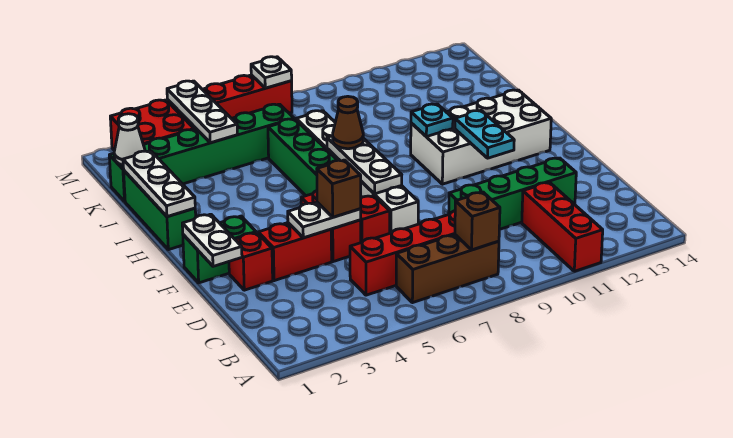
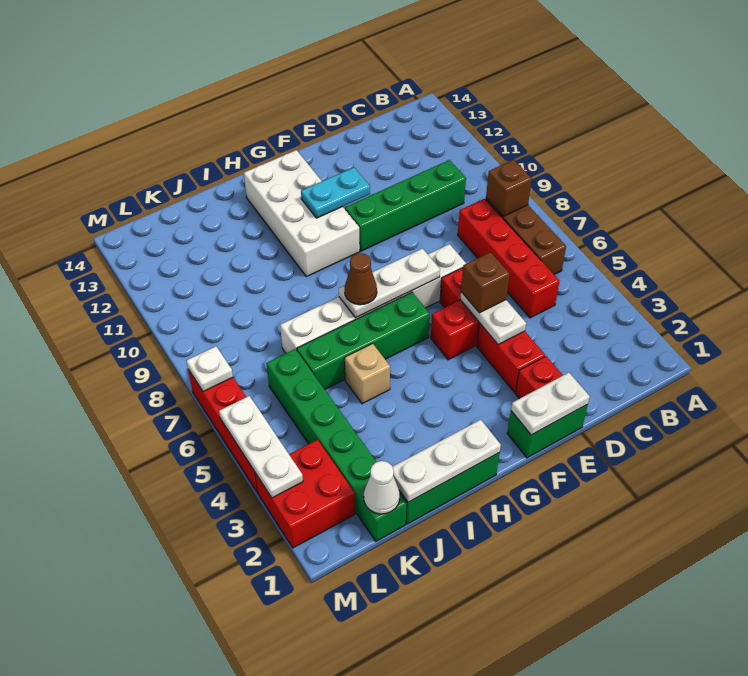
red 1x3 brick [522,182,603,271] -> none
green 1x4 brick [449,158,576,230] -> green 1x4 brick turned to [345,160,466,251]
green 1x2 brick [183,216,256,283] -> green 1x2 brick turned to [507,404,588,458]
cyan 1x1 plate [411,104,453,137] -> none
none -> tan 1x1 brick [345,343,390,404]
white 1x3 plate [167,81,237,143] -> white 1x3 plate turned to [219,396,303,498]

